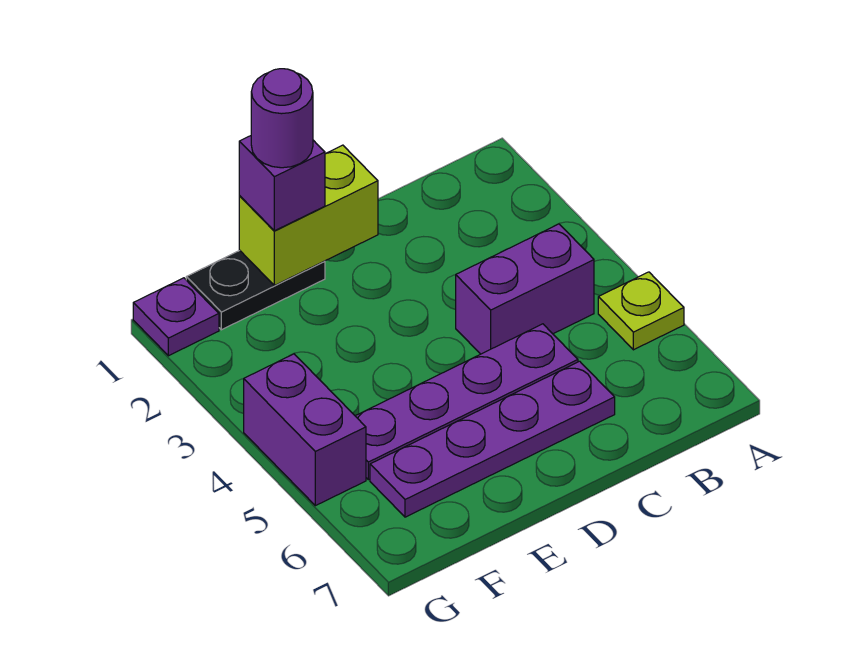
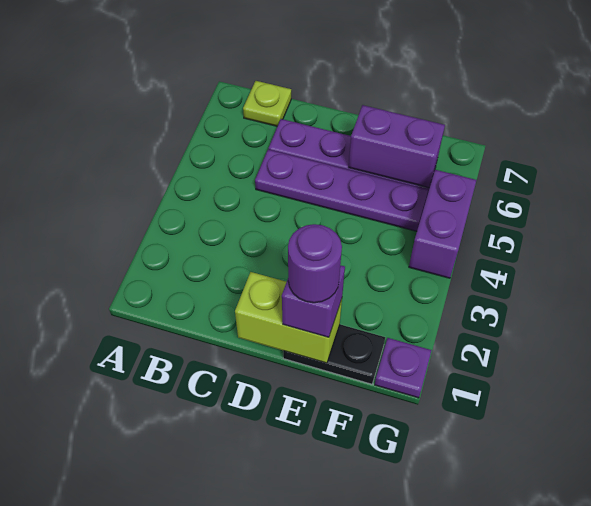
lime 1x1 plate [598,272,684,350] -> lime 1x1 plate moved to [243,81,291,126]
purple 1x2 brick [456,224,594,354] -> purple 1x2 brick moved to [349,105,445,188]

